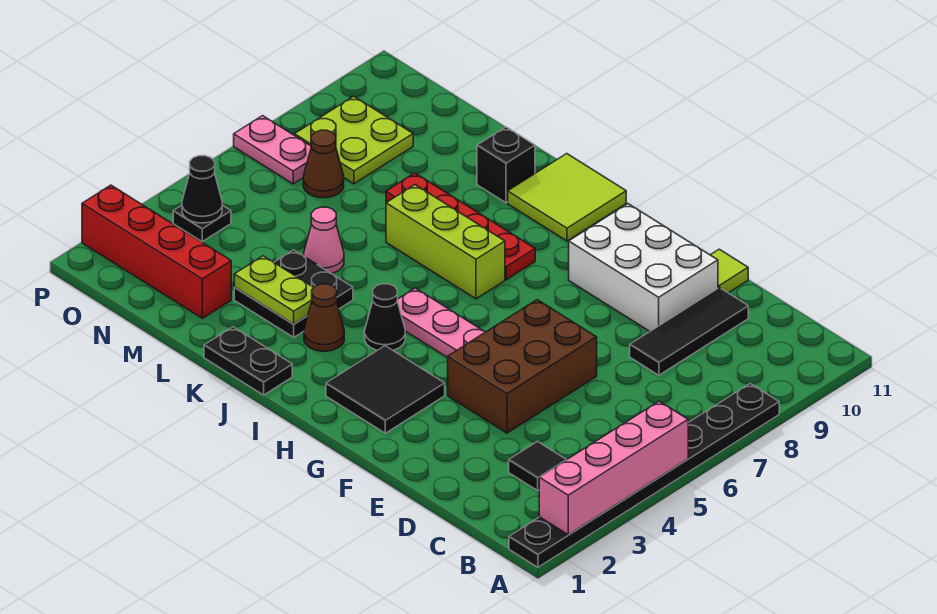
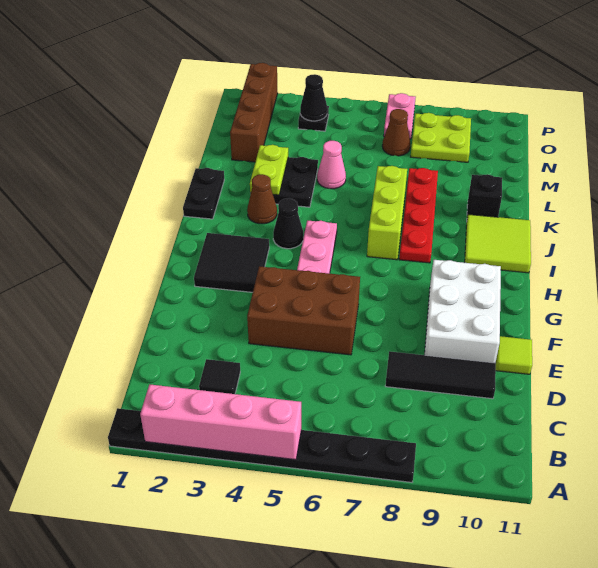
red 1x4 brick [82,185,231,318] -> brown 1x4 brick [230,63,278,162]

